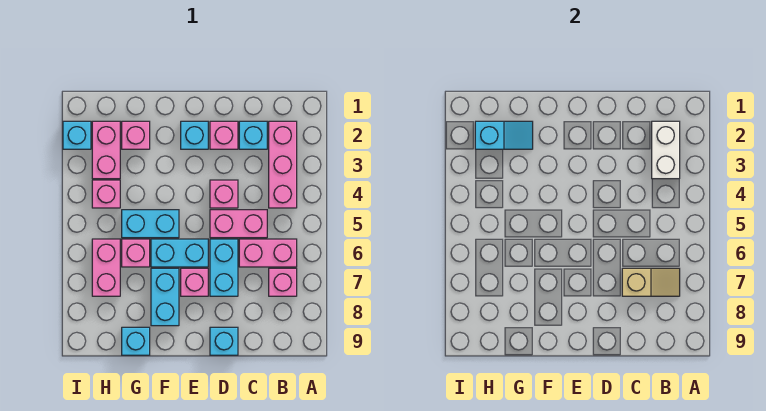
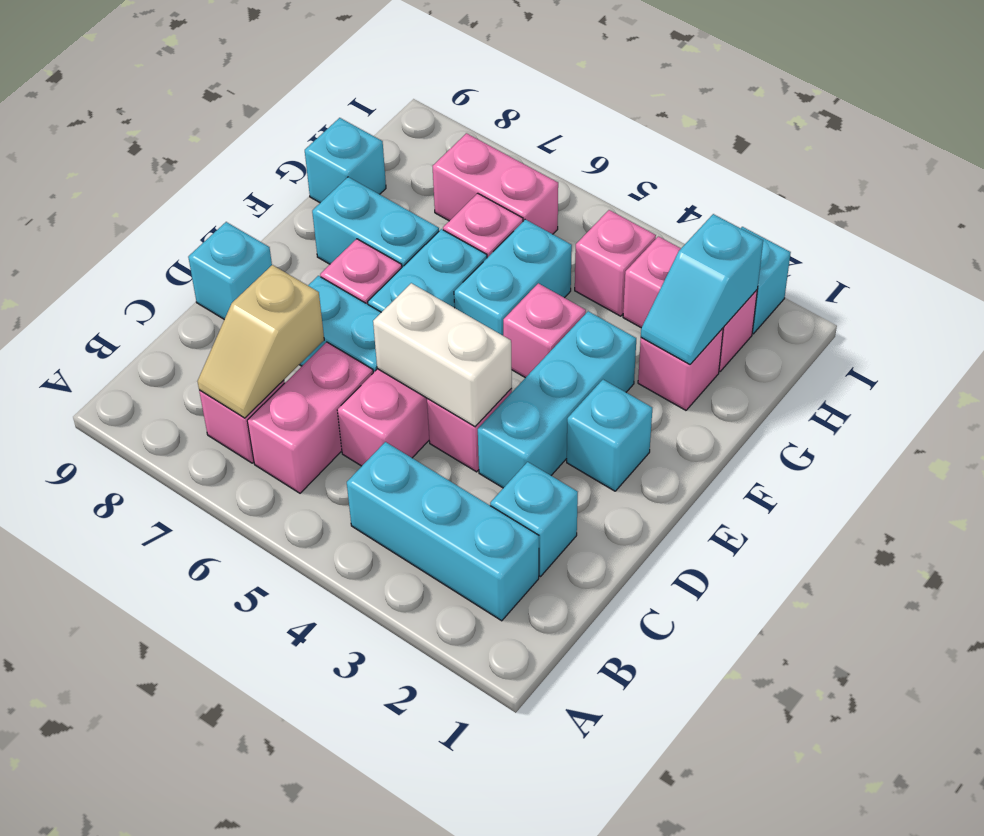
pink 1x3 brick [269,121,297,208] -> cyan 1x3 brick [347,442,539,621]
white 1x2 brick [652,121,680,179] -> white 1x2 brick moved to [373,283,512,427]
pink 1x1 brick [210,121,238,149] -> pink 1x1 brick moved to [503,283,586,378]
none -> cyan 1x3 brick [478,311,636,488]

